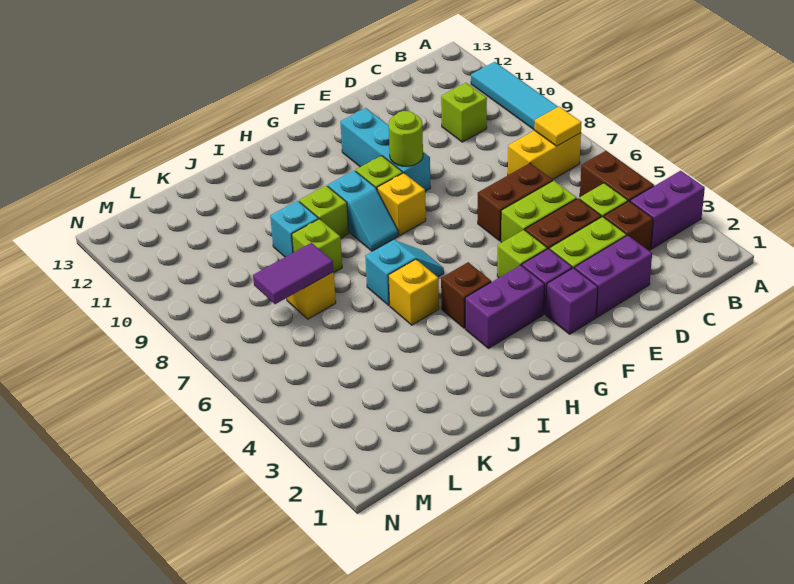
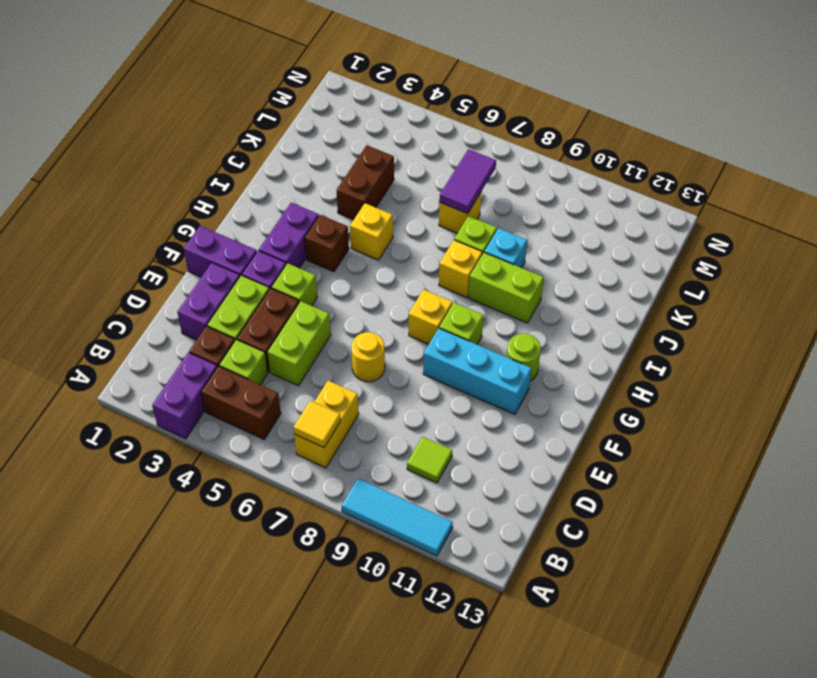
lime 1x1 brick [441,83,487,142] -> lime 1x1 tile [407,437,452,483]
brown 1x2 brick [478,163,553,241] -> brown 1x2 brick moved to [337,145,394,220]
none -> yellow 1x1 round brick [351,332,385,382]
purple 1x1 brick [546,268,598,334] -> purple 1x2 brick [184,226,257,277]
lime 1x1 round brick [389,111,423,166] -> lime 1x1 round brick moved to [507,334,541,381]
cyan 1x2 slope [365,240,444,305] -> none
cyan 1x2 slope [328,171,398,251] -> none
none -> yellow 1x1 brick [439,240,482,297]
lime 1x1 brick [299,186,349,238] -> lime 1x2 brick [469,252,544,323]

